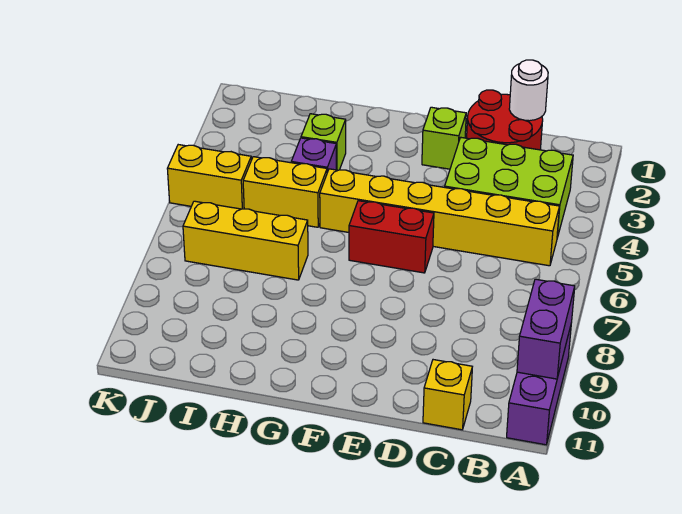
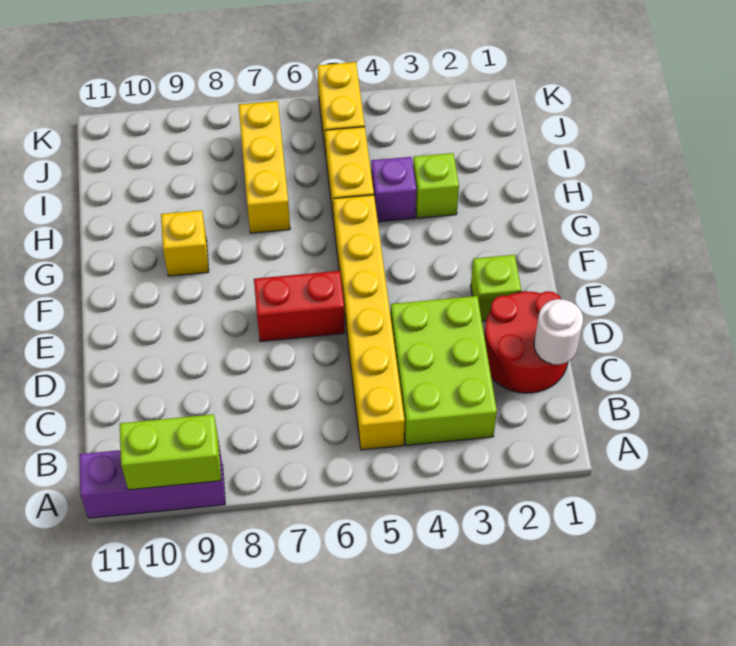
purple 1x2 brick [517,279,575,379] -> lime 1x2 brick [120,414,221,490]
yellow 1x1 brick [423,360,472,430] -> yellow 1x1 brick moved to [161,210,209,276]
red 1x2 brick [349,201,434,273] -> red 1x2 brick turned to [254,271,345,341]

